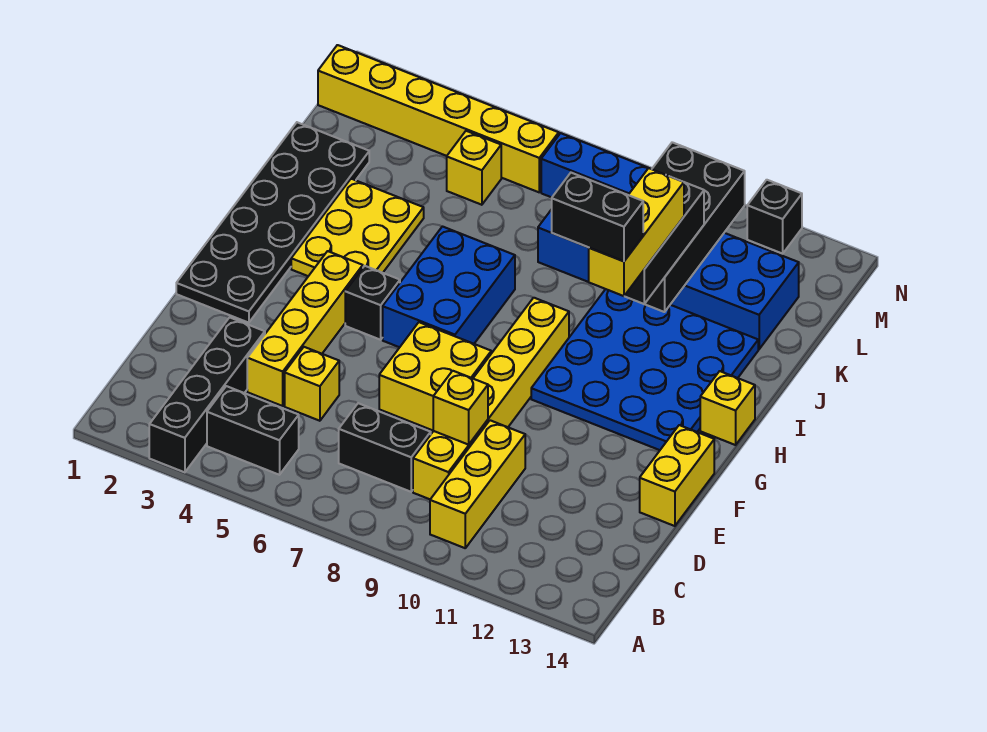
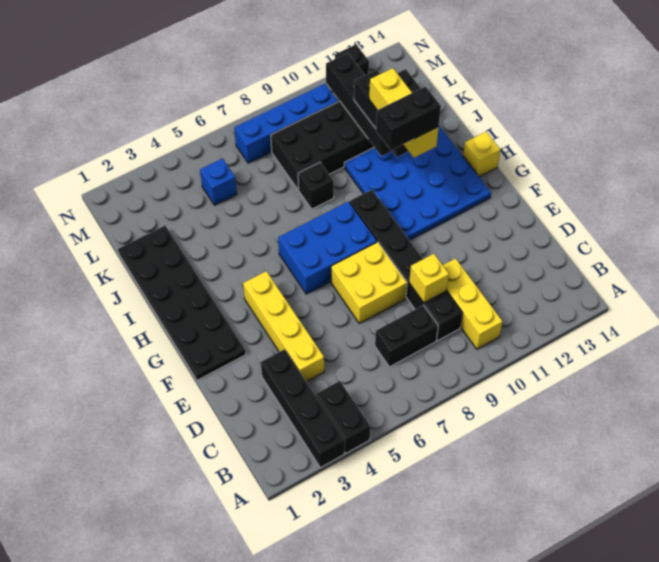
black 1x2 brick [207,386,299,475] -> black 1x2 brick turned to [316,381,370,453]
yellow 1x6 brick [413,298,569,499] -> black 1x6 brick [350,190,462,341]
yellow 1x1 brick [285,347,339,421] -> none
yellow 1x2 brick [640,425,714,526] -> none
black 1x1 brick [345,266,400,340] -> black 1x1 brick moved to [298,162,334,209]
blue 2x3 brick [383,227,515,347] -> blue 2x3 brick turned to [278,202,377,294]
yellow 2x3 plate [291,179,424,276] -> none
black 2x4 brick [645,142,745,312] -> black 1x4 brick [326,53,392,156]
blue 2x6 brick [538,176,799,349] -> black 2x6 brick [271,69,421,190]
yellow 1x1 brick [447,131,501,205] -> blue 1x1 brick [200,158,237,205]
yellow 1x6 brick [318,45,559,192] -> none

